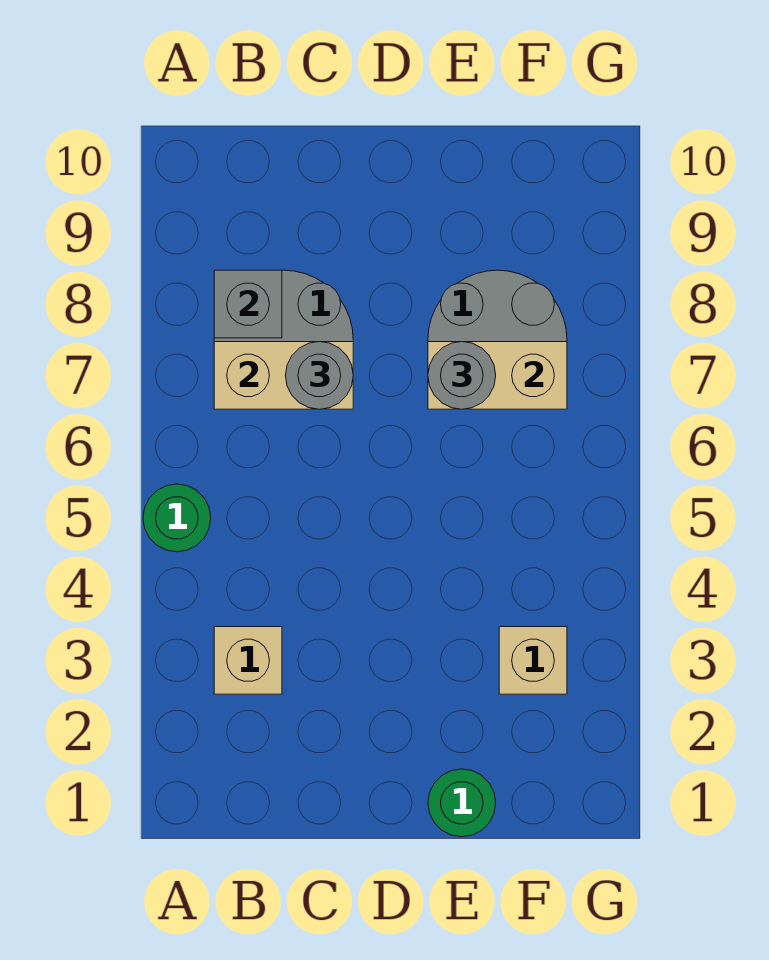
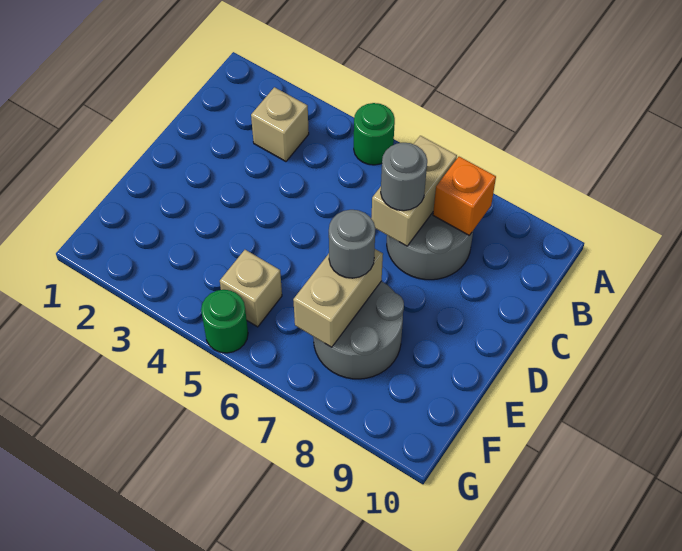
grey 1x1 brick [214,270,282,338] -> orange 1x1 brick [433,157,496,235]
green 1x1 round brick [428,769,496,837] -> green 1x1 round brick moved to [201,290,248,353]
tan 1x1 brick [499,627,567,694] -> tan 1x1 brick moved to [220,250,282,327]

